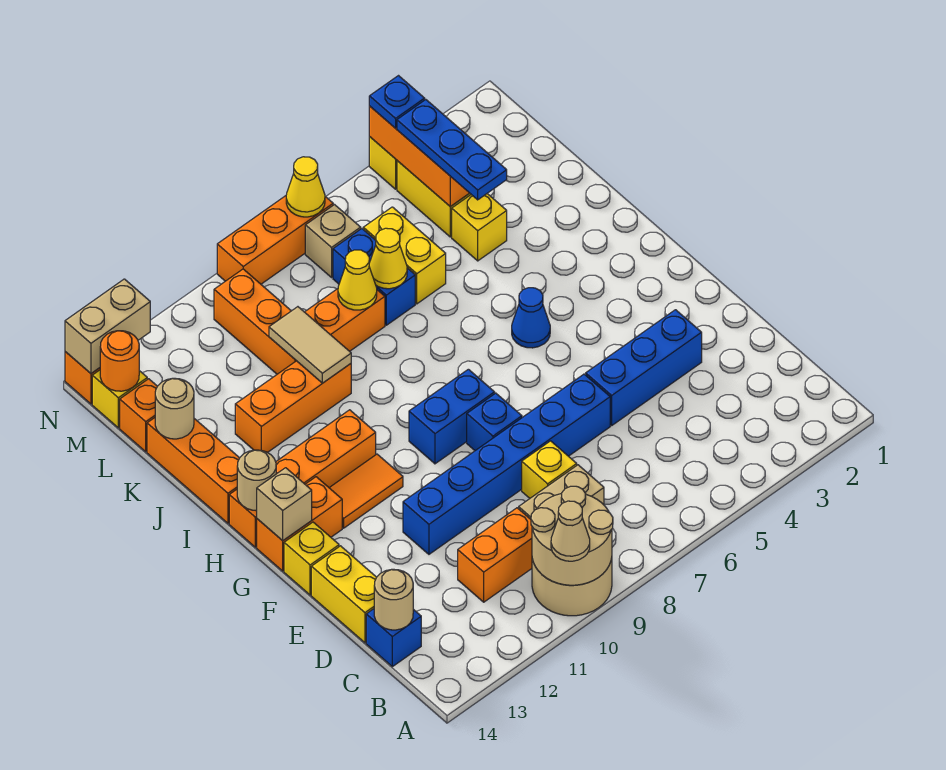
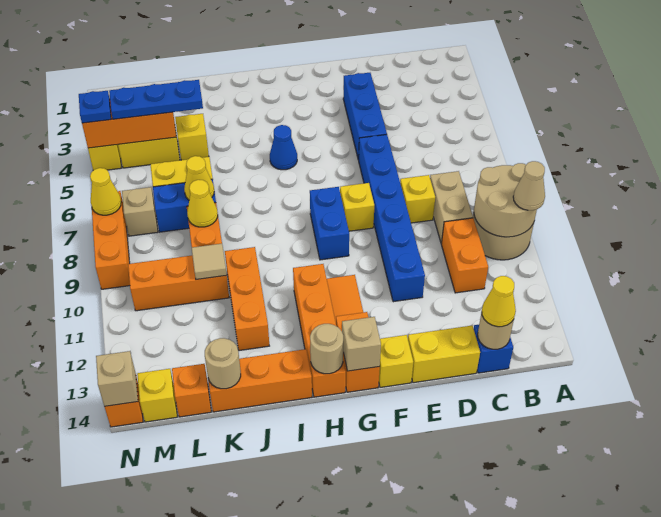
none -> yellow 1x1 cone [482,276,516,327]
blue 1x1 brick [467,393,522,451] -> yellow 1x1 brick [340,183,374,231]
tan 1x2 tile [269,307,351,383] -> tan 1x1 tile [192,244,227,280]
orange 1x1 round brick [100,331,139,391] -> none
tan 1x2 brick [65,279,150,373] -> tan 1x1 brick [96,351,138,406]

